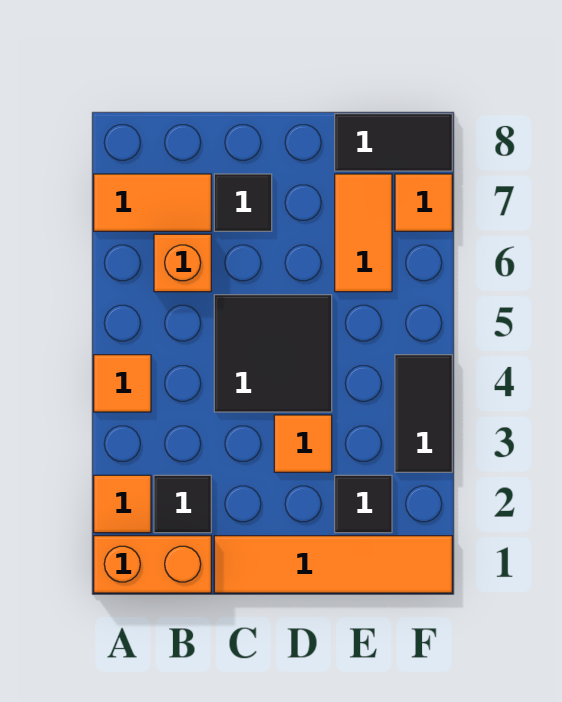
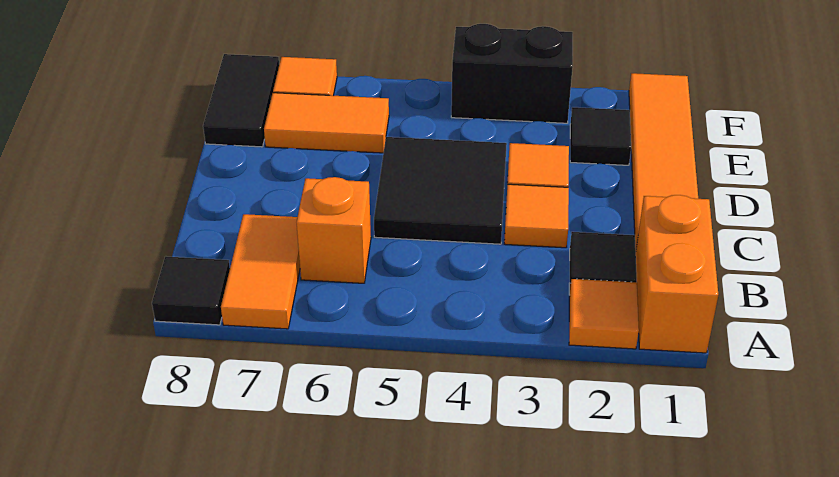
orange 1x1 tile [94,355,151,412] -> orange 1x1 tile moved to [504,184,569,248]
black 1x1 tile [214,174,272,231] -> black 1x1 tile moved to [152,256,230,325]
black 1x2 tile [395,355,452,472] -> black 1x2 brick [451,24,573,123]

